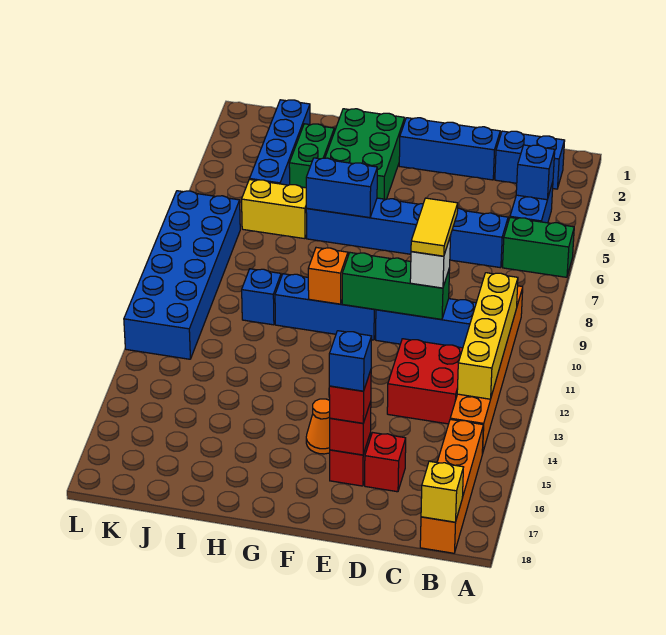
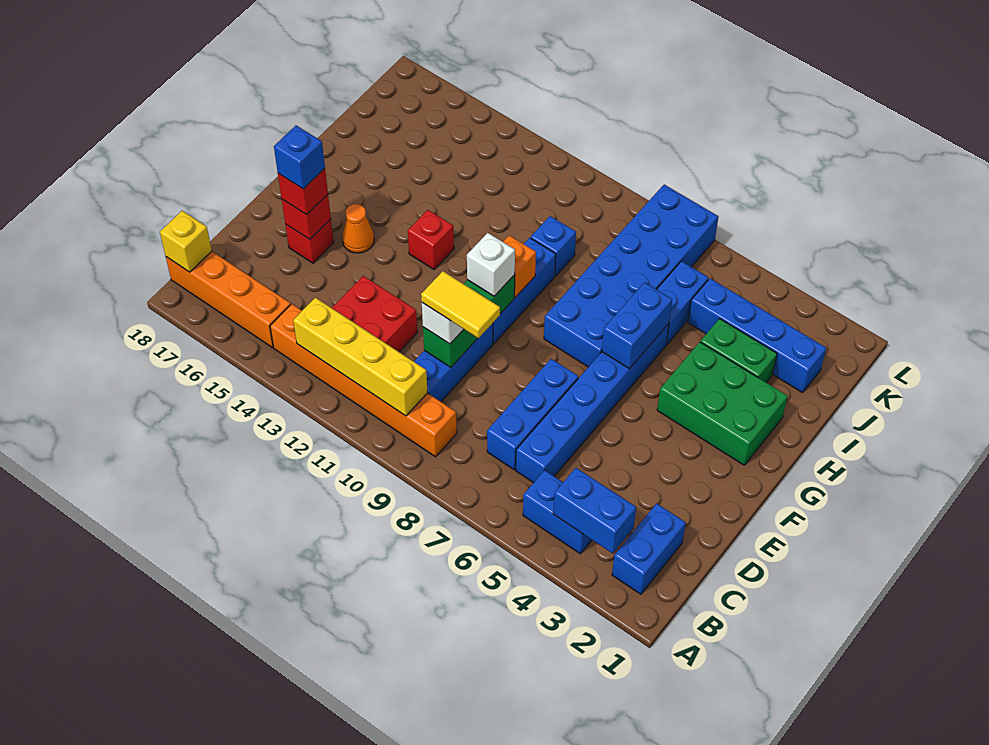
green 1x2 brick [503,217,574,277] -> none
blue 1x1 brick [516,145,555,200] -> blue 1x2 brick [553,468,636,553]
blue 1x3 brick [399,118,500,180] -> blue 1x3 brick moved to [487,359,578,470]
red 1x1 brick [365,433,406,492] -> red 1x1 brick moved to [408,210,454,270]
none -> white 1x1 brick [467,233,515,296]
yellow 1x2 brick [242,179,307,239] -> blue 1x2 brick [657,261,708,345]
blue 2x6 brick [124,191,240,359] -> blue 2x6 brick turned to [544,185,718,367]

